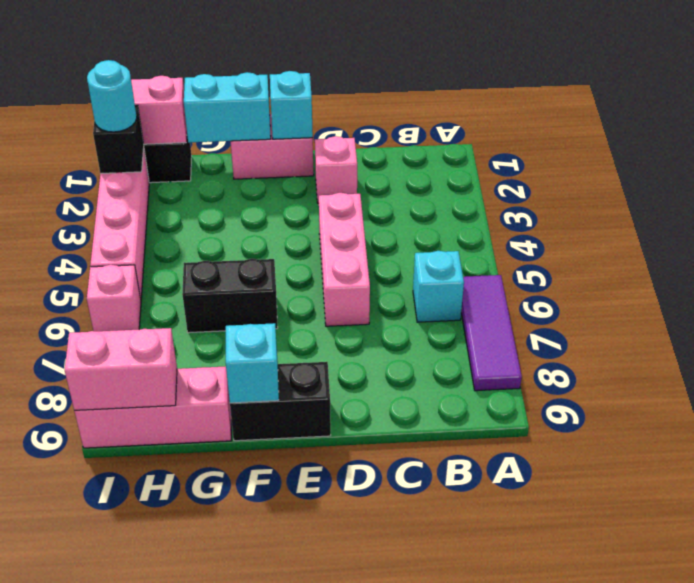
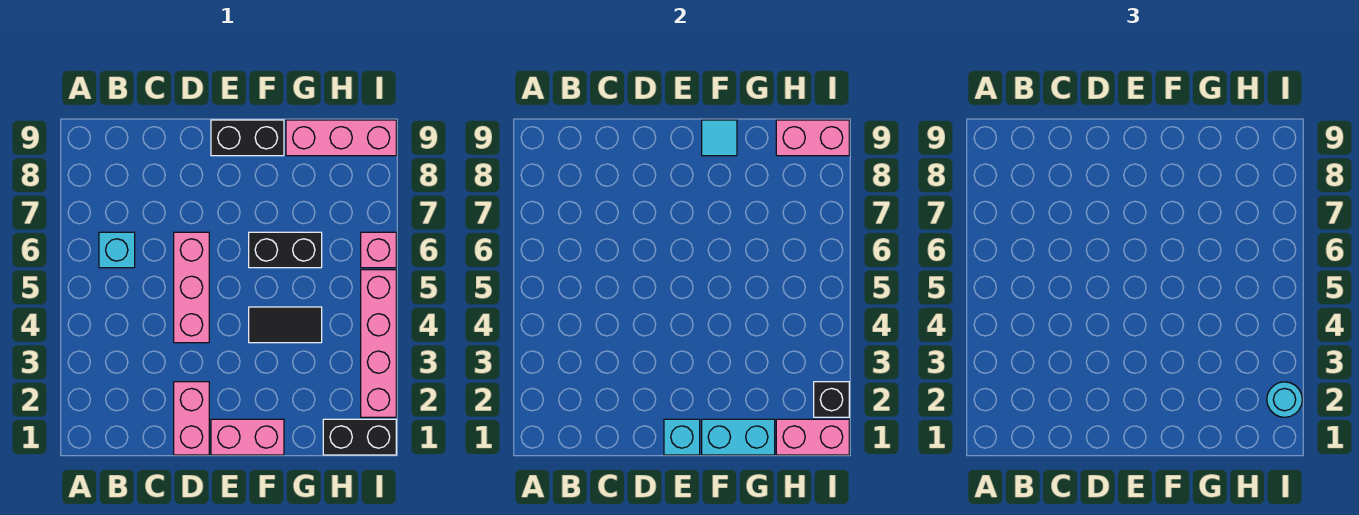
purple 1x3 tile [461,275,522,391] -> none
pink 1x1 brick [315,136,357,203] -> pink 1x2 brick [174,382,209,455]
none -> black 1x2 tile [249,307,322,343]
cyan 1x1 brick [226,323,279,403] -> cyan 1x1 tile [702,120,737,156]

